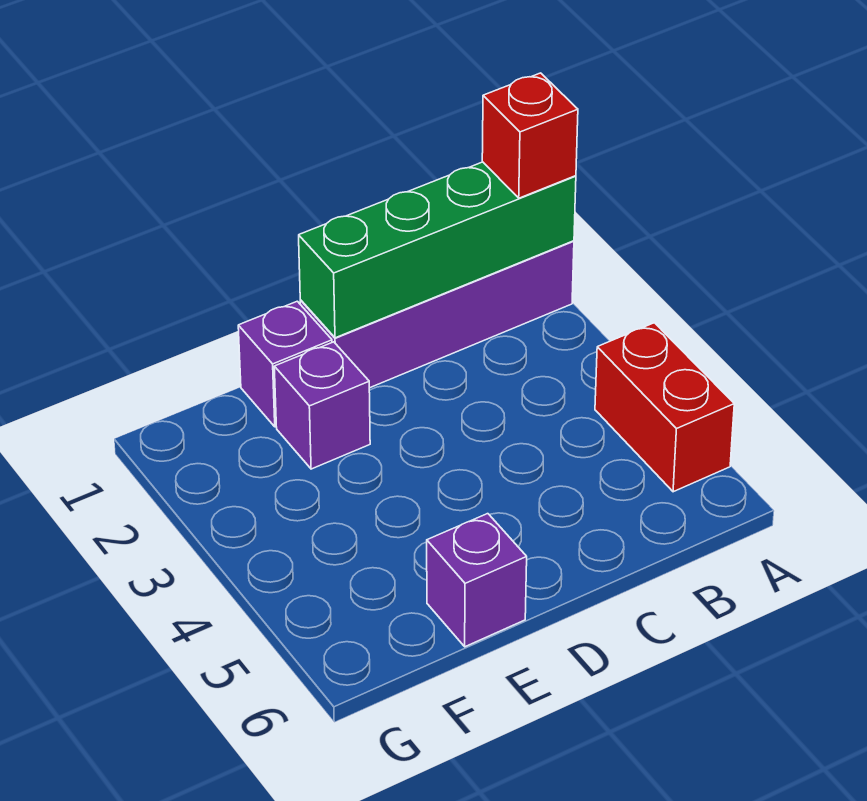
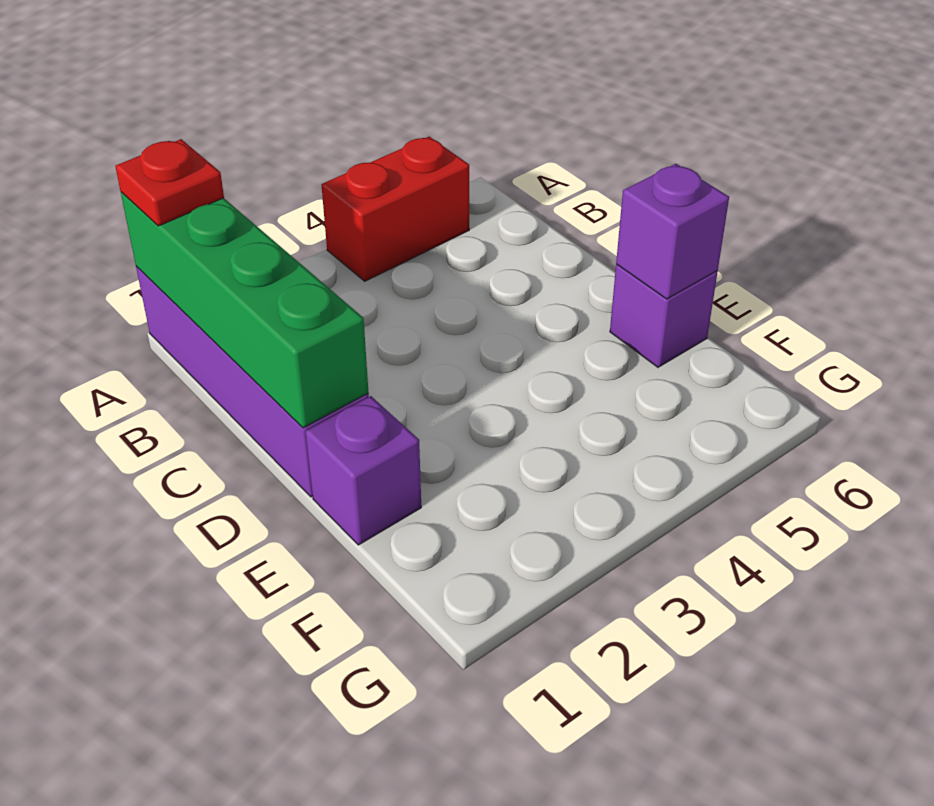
red 1x1 brick [482,73,578,198] -> red 1x1 plate [115,139,224,226]
purple 1x1 brick [274,342,370,469] -> purple 1x1 brick moved to [616,164,729,299]

